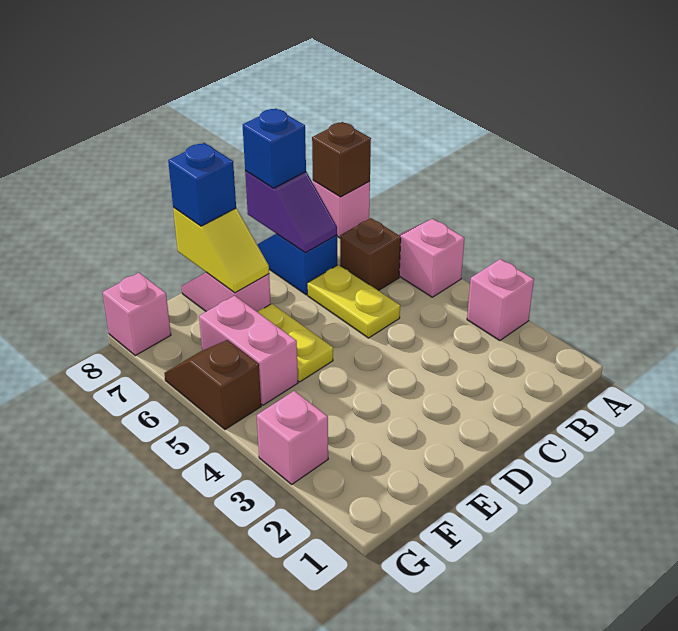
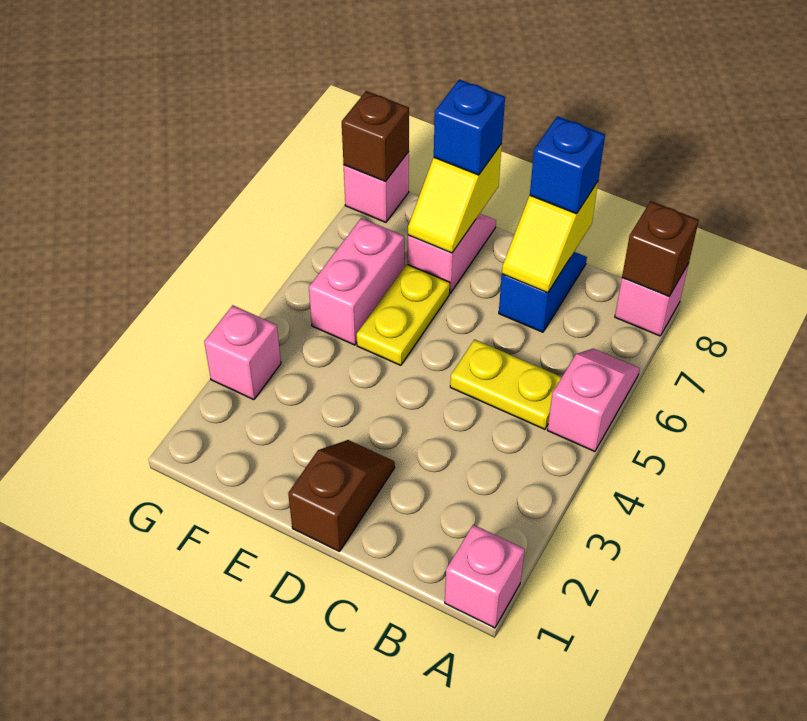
pink 1x1 brick [467,259,534,341] -> pink 1x1 brick moved to [445,525,525,628]
brown 1x1 brick [340,218,401,291] -> brown 1x1 brick moved to [342,91,409,182]
yellow 1x2 plate [308,265,400,338] -> yellow 1x2 plate turned to [450,339,562,429]
purple 1x2 slope [245,171,337,253] -> yellow 1x2 slope [502,182,598,293]
brown 1x2 slope [164,340,261,429] -> brown 1x2 slope moved to [288,440,395,552]

